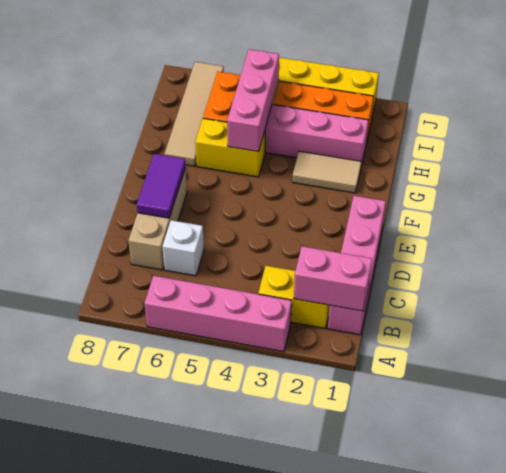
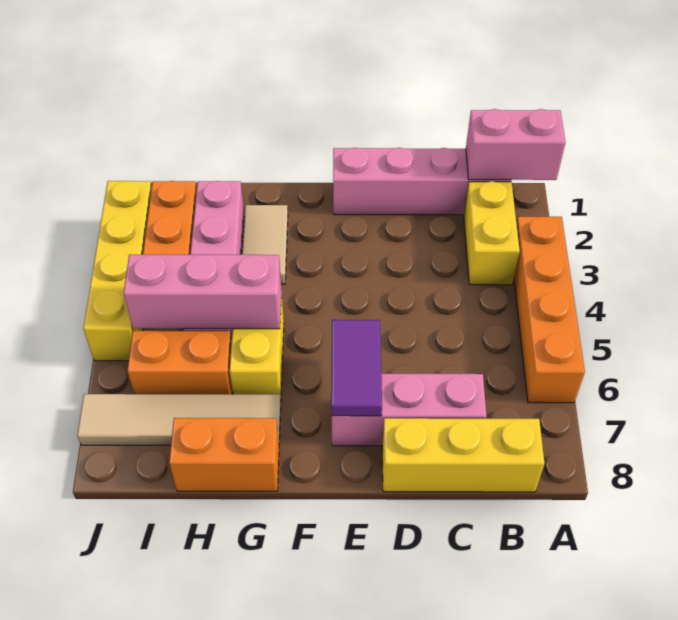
pink 1x4 brick [145,276,292,352] -> orange 1x4 brick [514,217,585,403]
pink 1x2 brick [294,246,372,311] -> pink 1x2 brick turned to [466,109,565,180]
none -> yellow 1x3 brick [382,418,545,492]
white 1x1 brick [162,220,204,276] -> none
tan 1x3 brick [128,168,187,270] -> pink 1x3 brick [332,374,486,446]
purple 1x2 tile [137,154,185,218] -> purple 1x2 tile turned to [331,320,382,416]
none -> orange 1x2 brick [169,418,279,491]

